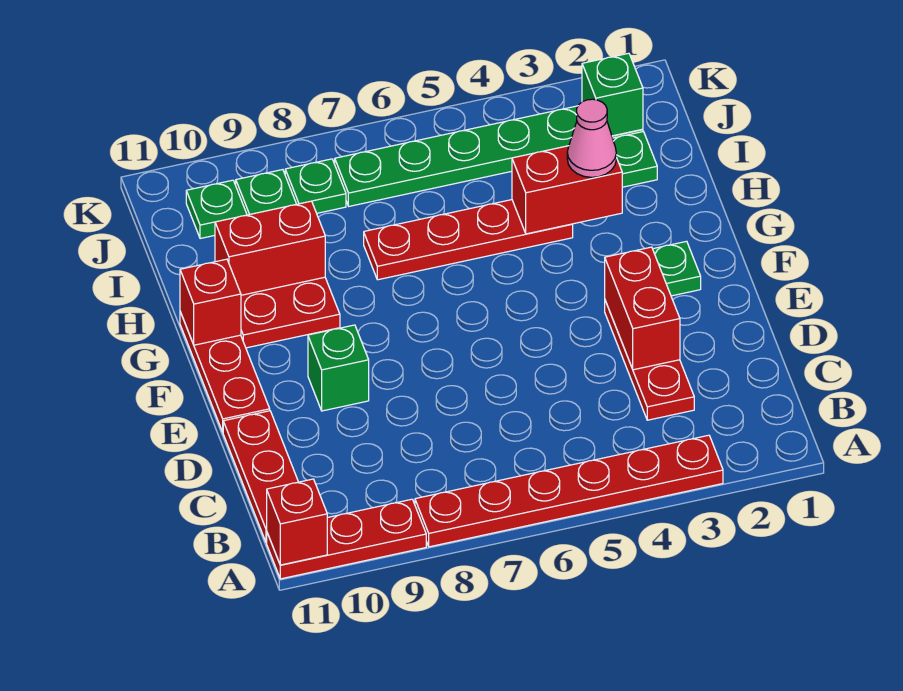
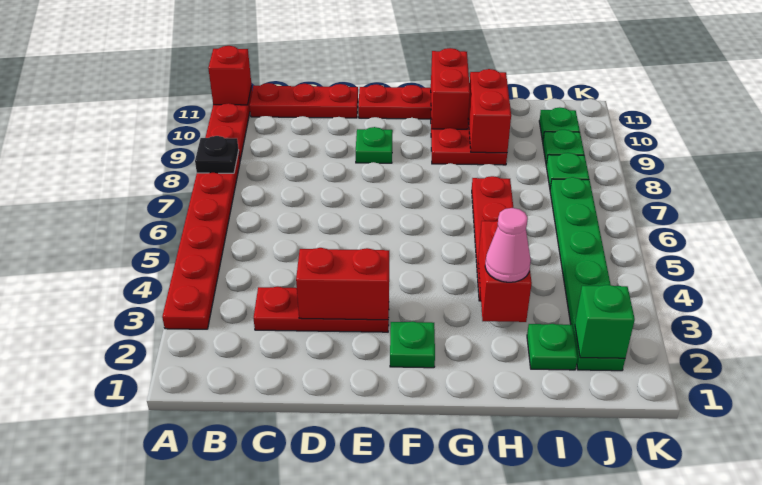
none -> black 1x1 plate [195,136,239,173]
green 1x1 brick [308,325,369,411] -> green 1x1 plate [356,127,393,163]
red 1x1 brick [180,259,241,345] -> red 1x2 brick [431,48,470,129]

